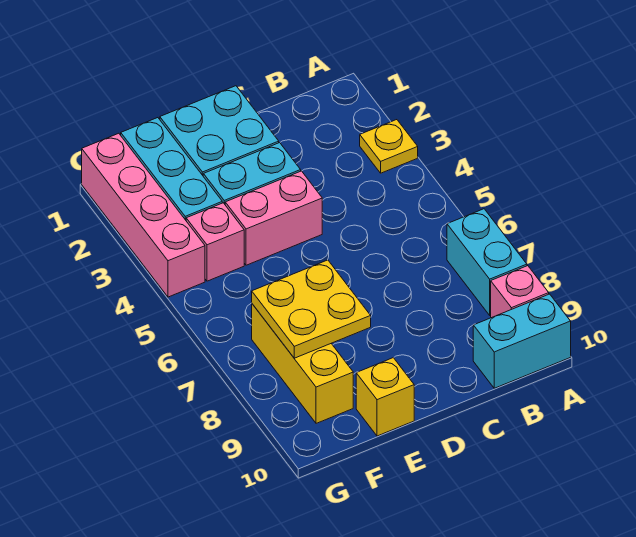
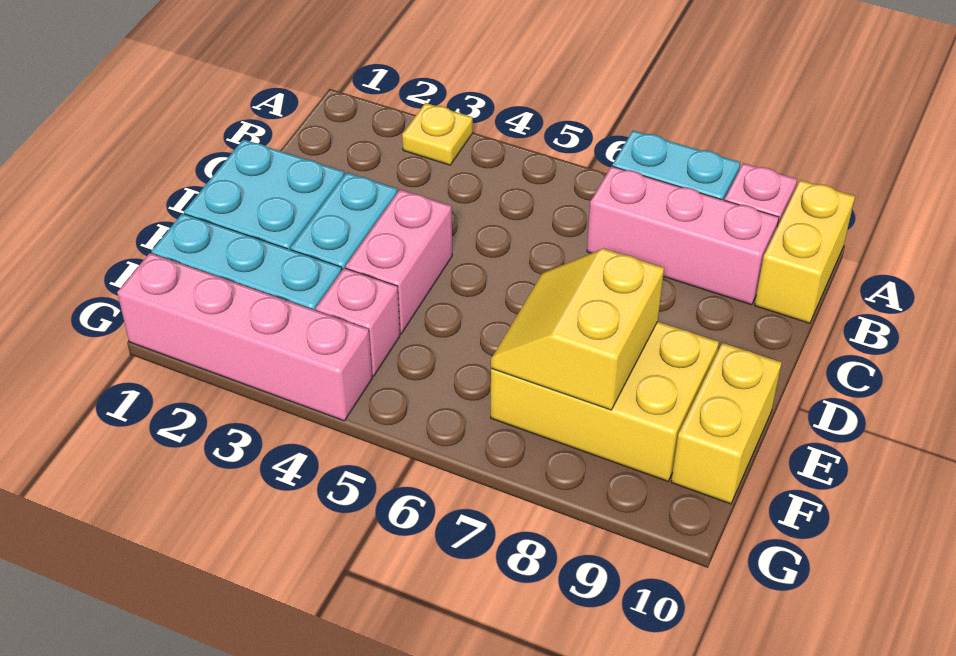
cyan 1x2 brick [473,294,571,388] -> yellow 1x2 brick [755,180,855,323]
none -> pink 1x3 brick [587,166,779,305]
yellow 2x2 plate [252,260,371,358] -> yellow 2x2 slope [491,248,664,410]
yellow 1x1 brick [356,358,414,436] -> yellow 1x2 brick [671,343,782,504]
yellow 1x3 brick [252,304,353,423] -> yellow 2x3 brick [491,322,719,481]

